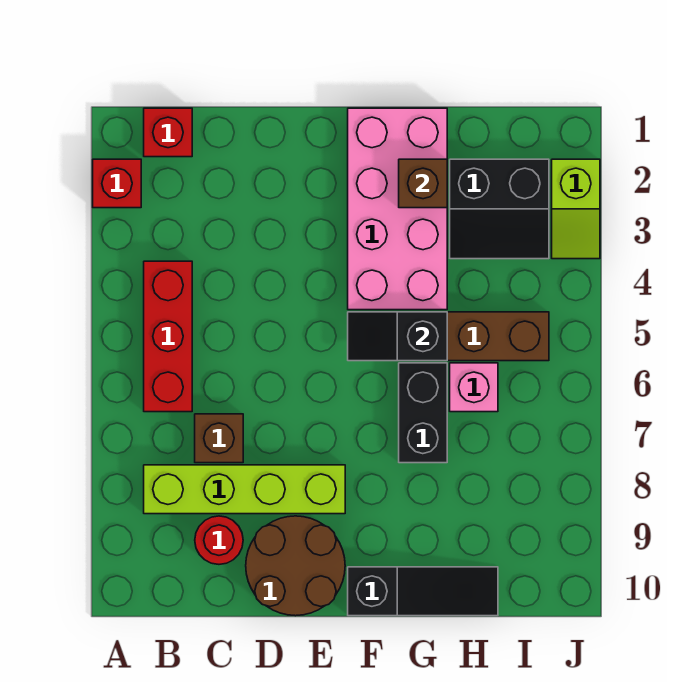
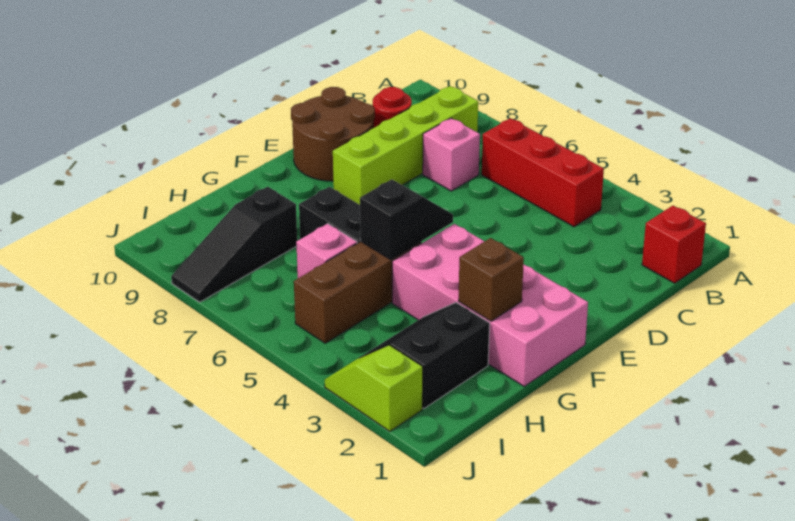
red 1x1 brick [93,159,141,208] -> none
brown 1x1 brick [195,414,243,463] -> pink 1x1 brick [423,118,480,191]
black 1x3 slope [348,567,498,616] -> black 1x3 slope moved to [171,187,297,302]

